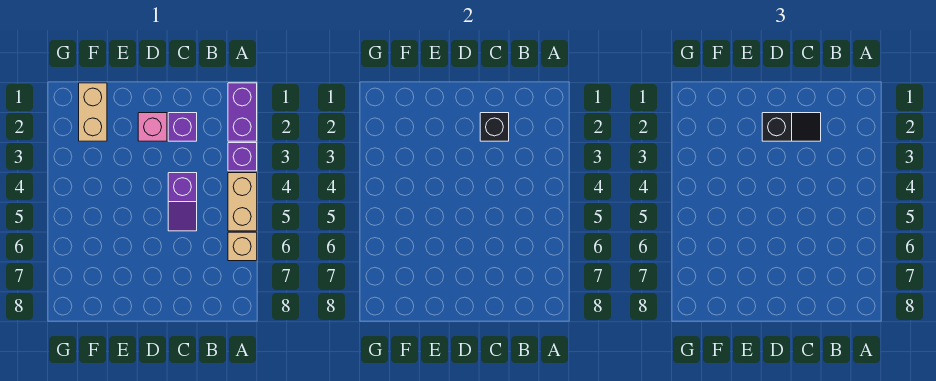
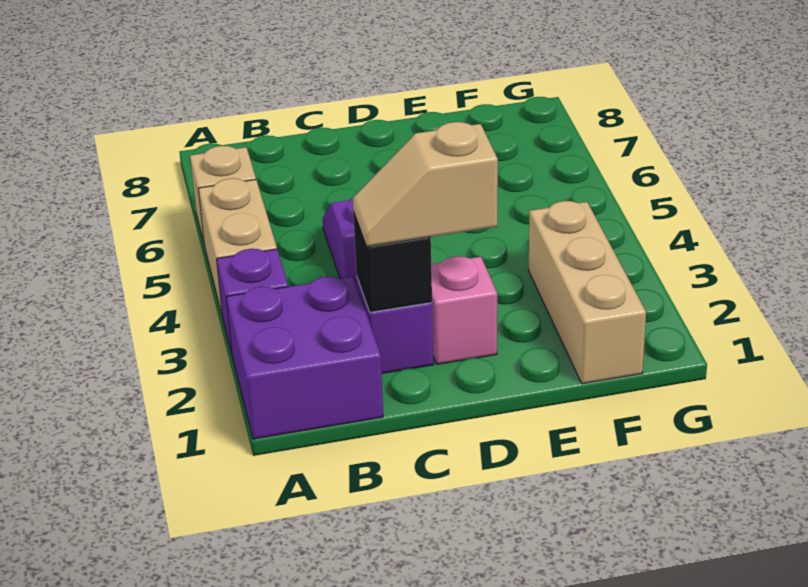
purple 1x2 brick [228,83,257,141] -> purple 2x2 brick [226,276,383,439]
black 1x2 slope [762,113,821,141] -> tan 1x2 slope [353,122,498,247]
tan 1x2 brick [79,83,107,141] -> tan 1x3 brick [529,201,646,384]

